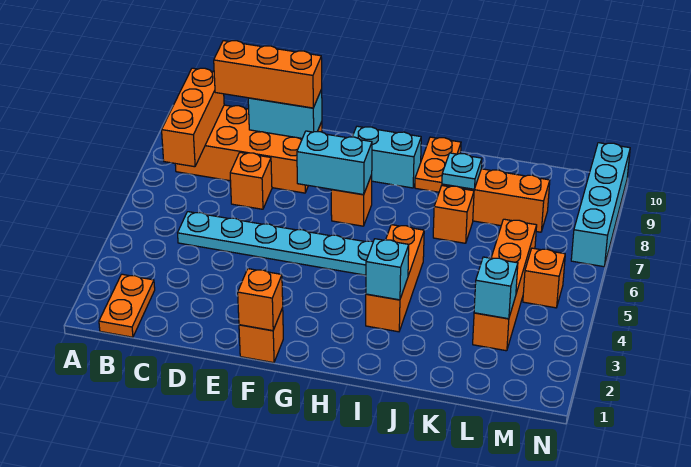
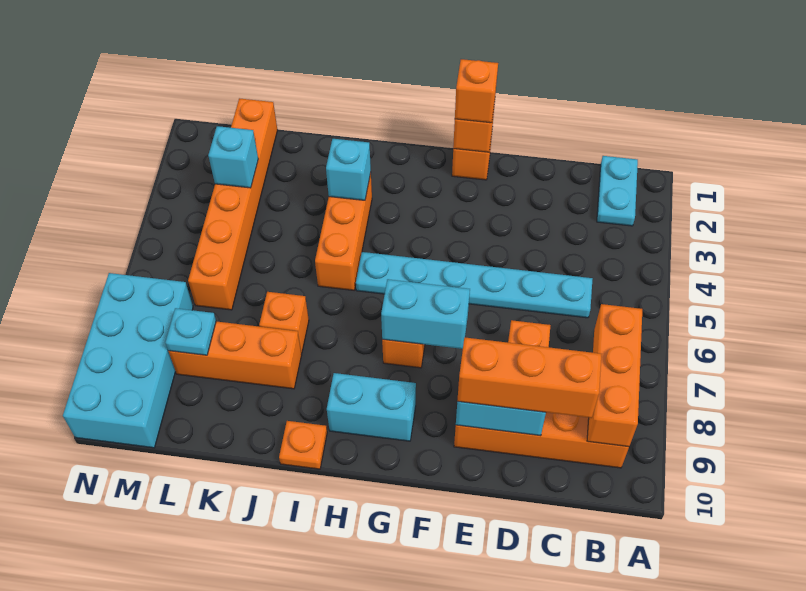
orange 1x2 plate [99,274,155,337] -> cyan 1x2 plate [597,156,638,226]
orange 1x2 plate [415,137,461,192] -> orange 1x1 plate [279,421,327,469]
cyan 1x1 plate [442,153,482,189] -> cyan 1x1 plate moved to [165,308,216,355]
orange 1x4 brick [473,219,537,351] -> orange 1x6 brick [188,98,277,310]
orange 1x1 brick [523,248,565,308] -> orange 1x1 brick moved to [455,59,498,123]
cyan 1x4 brick [571,143,630,267] -> cyan 2x4 brick [63,273,193,448]

